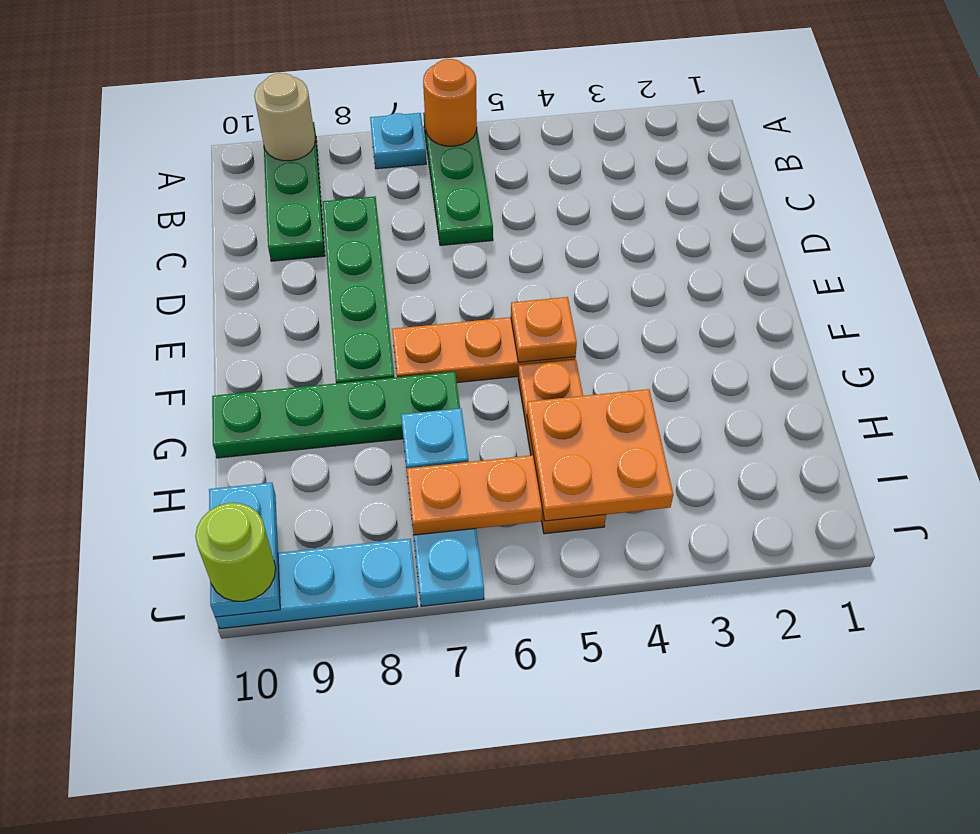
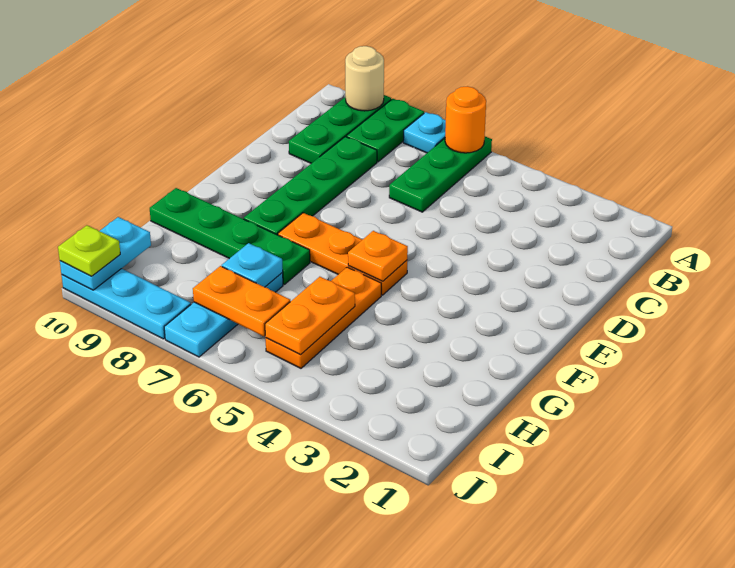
none -> green 1x2 plate [346,99,424,162]
orange 2x2 plate [527,389,673,521] -> orange 1x2 plate [265,277,355,355]
lime 1x1 round brick [195,503,276,601] -> lime 1x1 plate [58,225,120,276]

